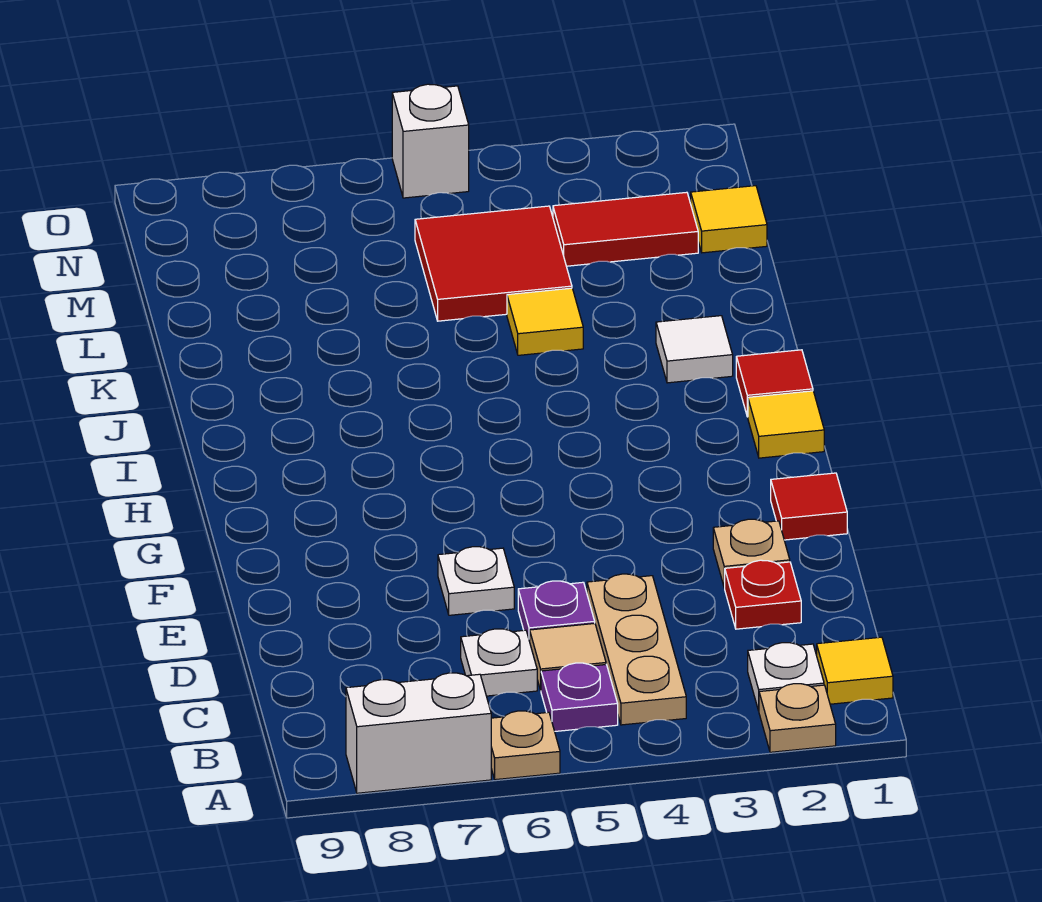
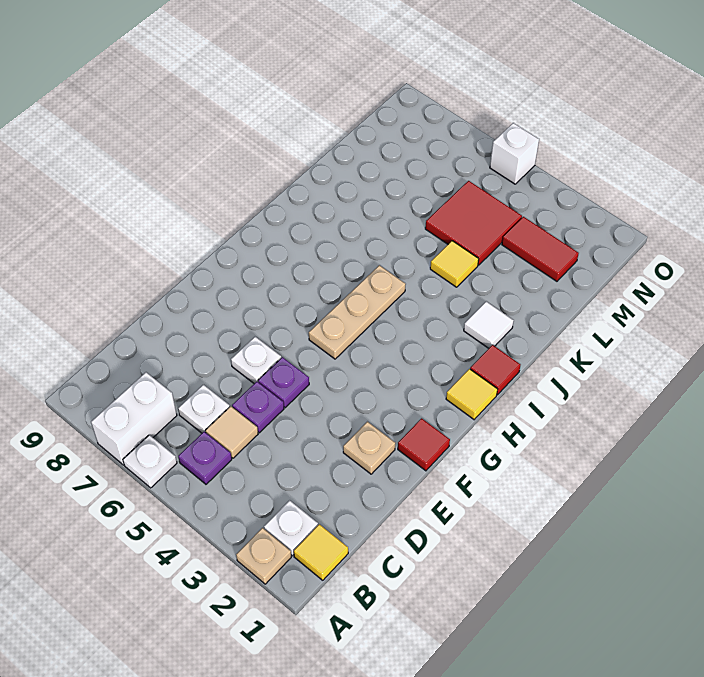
tan 1x1 plate [491,711,560,780] -> white 1x1 plate [123,435,177,488]
white 1x2 brick [346,673,491,793] -> white 1x2 brick turned to [91,372,177,465]
tan 1x3 plate [587,574,686,725] -> tan 1x3 plate moved to [309,265,406,359]
red 1x1 plate [725,560,801,629] -> none
none -> purple 1x1 plate [258,357,309,408]
yellow 1x1 tile [691,186,767,253] -> none

